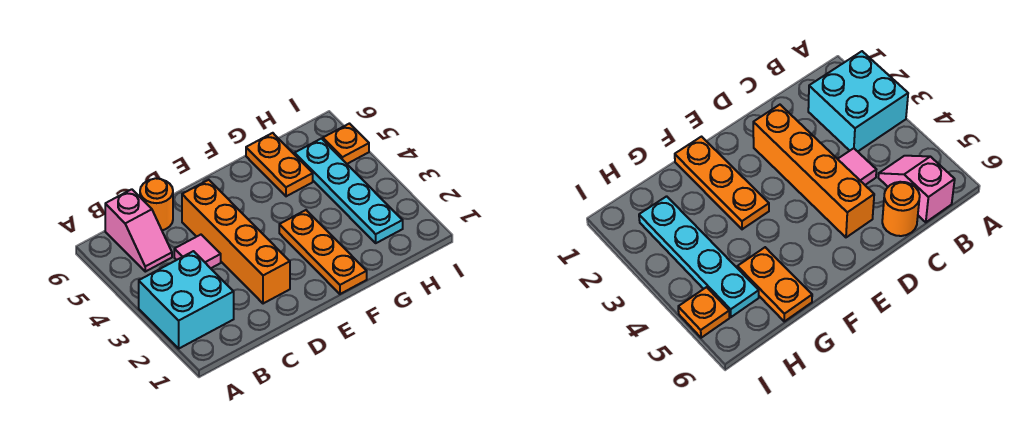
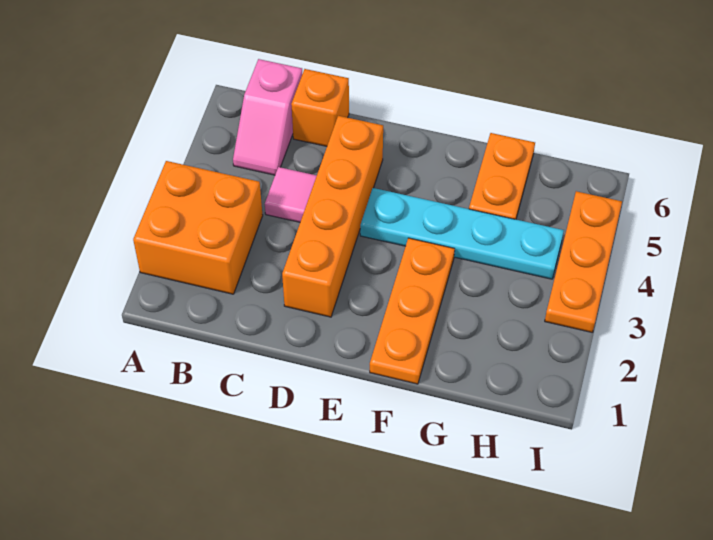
cyan 2x2 brick [139,251,234,348] -> orange 2x2 brick [133,161,263,294]
orange 1x1 round brick [140,178,173,230] -> orange 1x1 brick [291,69,349,146]
cyan 1x4 plate [295,139,403,243] -> cyan 1x4 plate turned to [360,188,564,279]
orange 1x1 plate [323,124,369,164] -> orange 1x3 plate [545,191,622,332]

